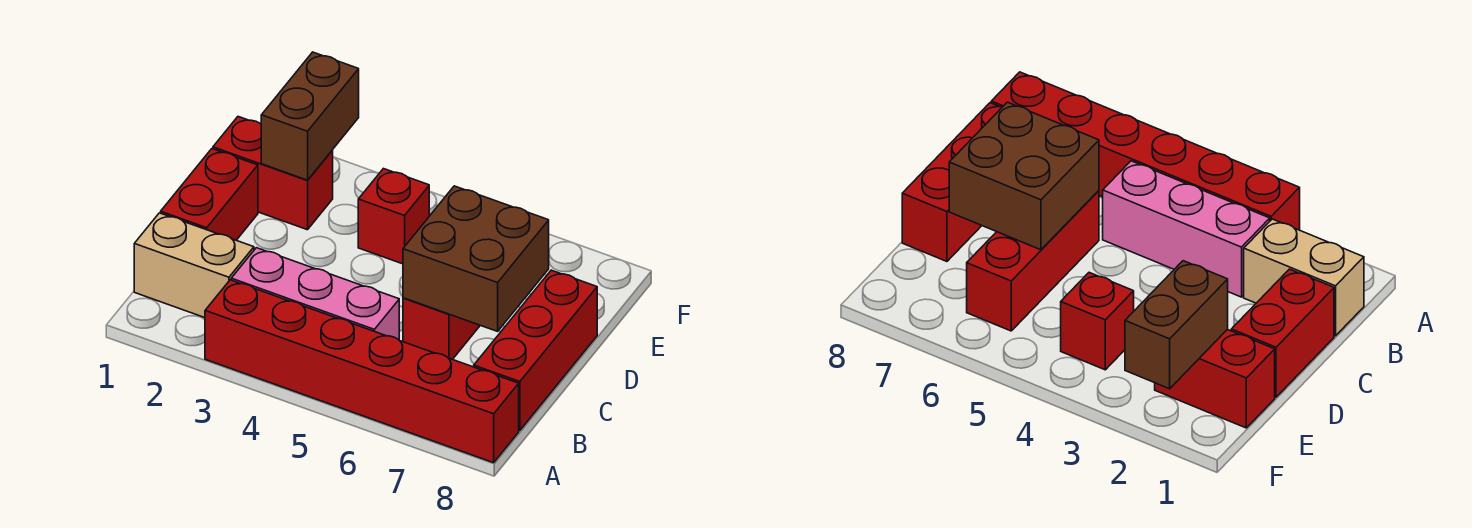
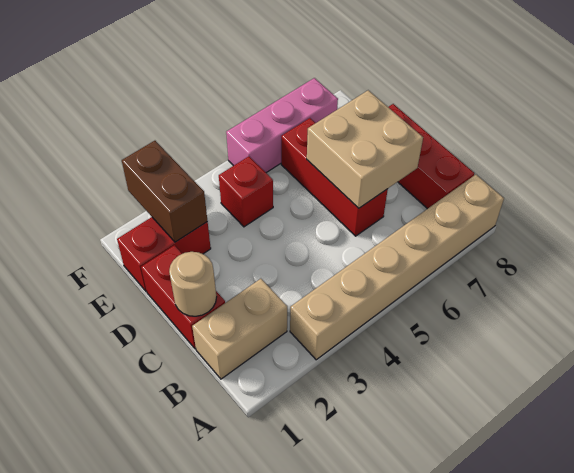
red 1x6 brick [205,280,519,463] -> tan 1x6 brick [290,175,504,360]
pink 1x3 brick [231,248,399,339] -> pink 1x3 brick moved to [226,78,338,173]
none -> tan 1x1 round brick [169,252,216,316]
brown 2x2 brick [403,186,549,331] -> tan 2x2 brick [307,90,423,208]

